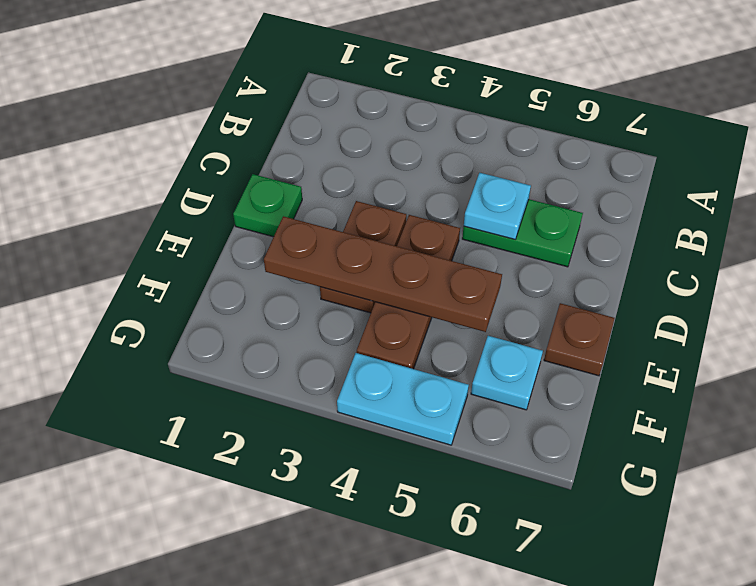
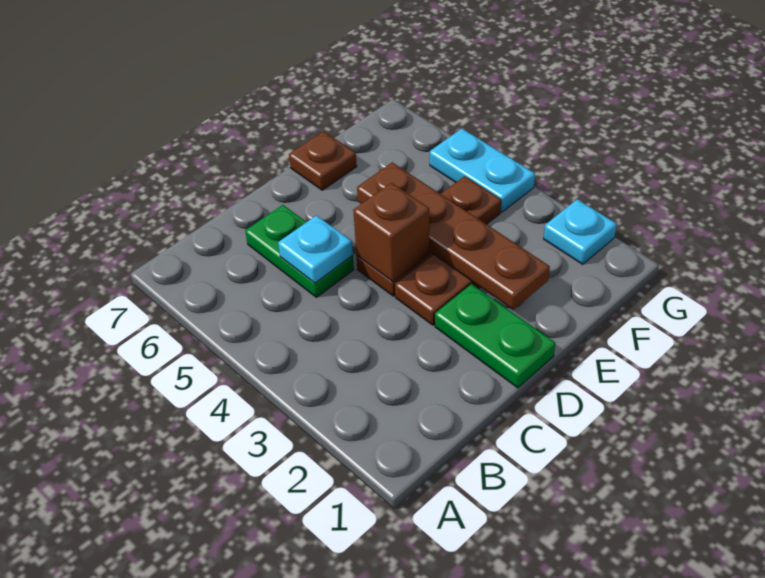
green 1x1 plate [233,174,302,237] -> green 1x2 plate [435,284,555,388]
none -> brown 1x1 brick [353,183,429,282]
cyan 1x1 plate [471,336,543,410] -> cyan 1x1 plate moved to [544,199,617,265]

